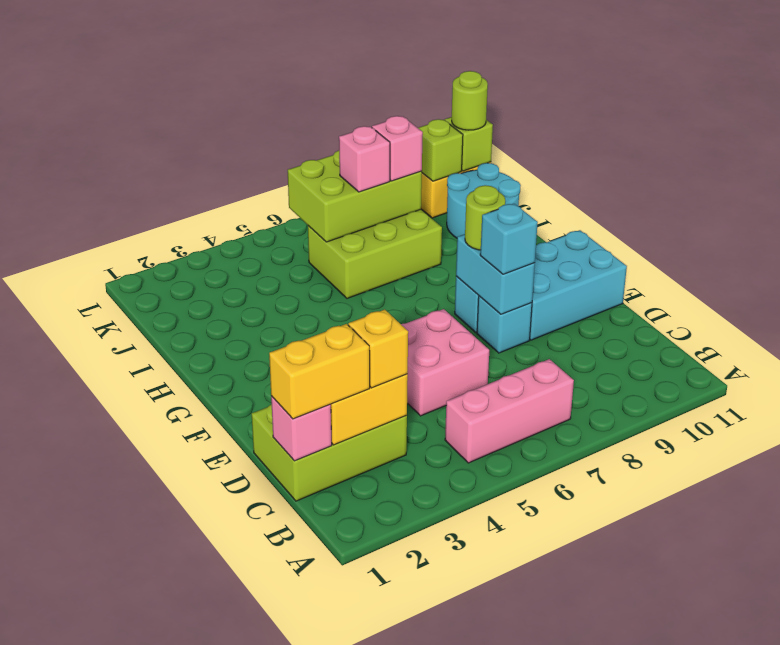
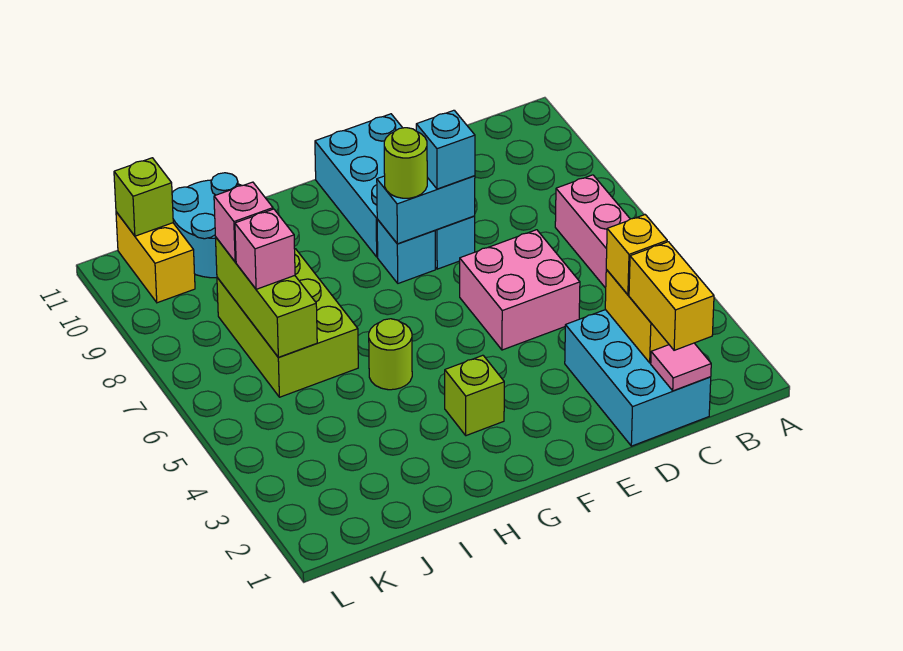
lime 2x3 brick [252,404,407,501] -> cyan 2x3 brick [565,310,711,446]
pink 1x1 brick [271,396,332,461] -> pink 1x1 tile [651,343,711,391]
lime 2x3 brick [288,150,422,242] -> lime 1x3 brick [216,238,317,357]
lime 1x1 brick [418,119,463,181] -> lime 1x1 brick moved to [445,355,504,436]
lime 1x1 round brick [452,71,488,130] -> lime 1x1 round brick moved to [369,319,412,390]

